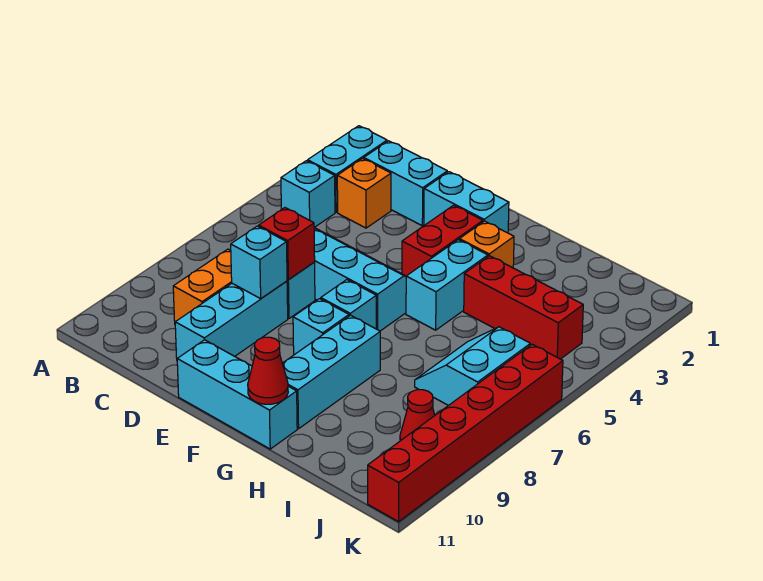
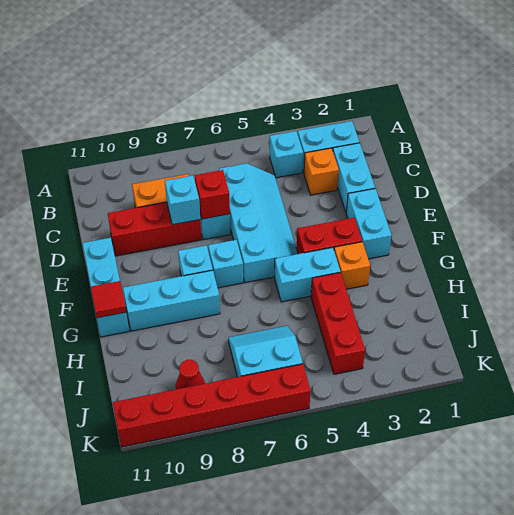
cyan 1x3 brick [175,281,288,358] -> red 1x3 brick [108,202,202,256]
red 1x1 cone [248,337,288,404] -> red 1x1 tile [91,281,126,318]

